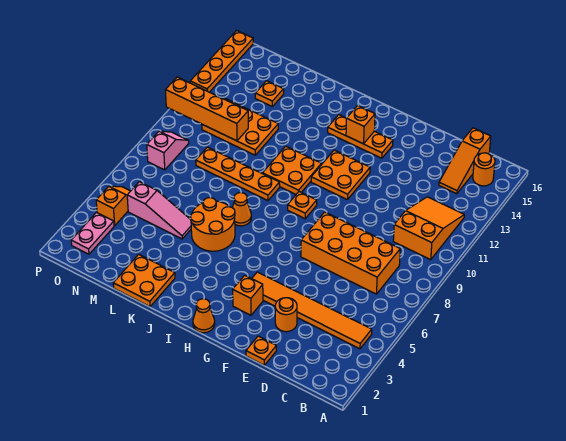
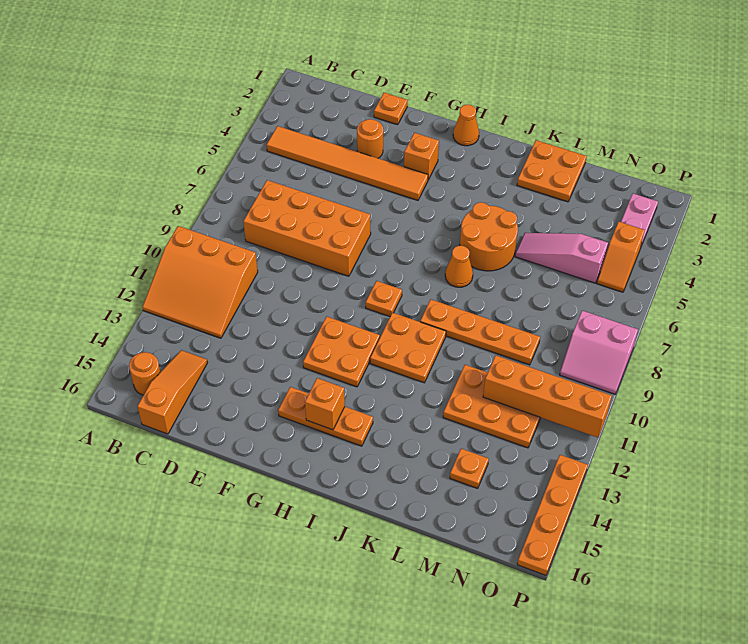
orange 2x3 slope [393,197,464,260] -> orange 3x3 slope [142,226,258,338]
pink 1x2 slope [147,131,189,170] -> pink 2x2 slope [560,311,638,394]

